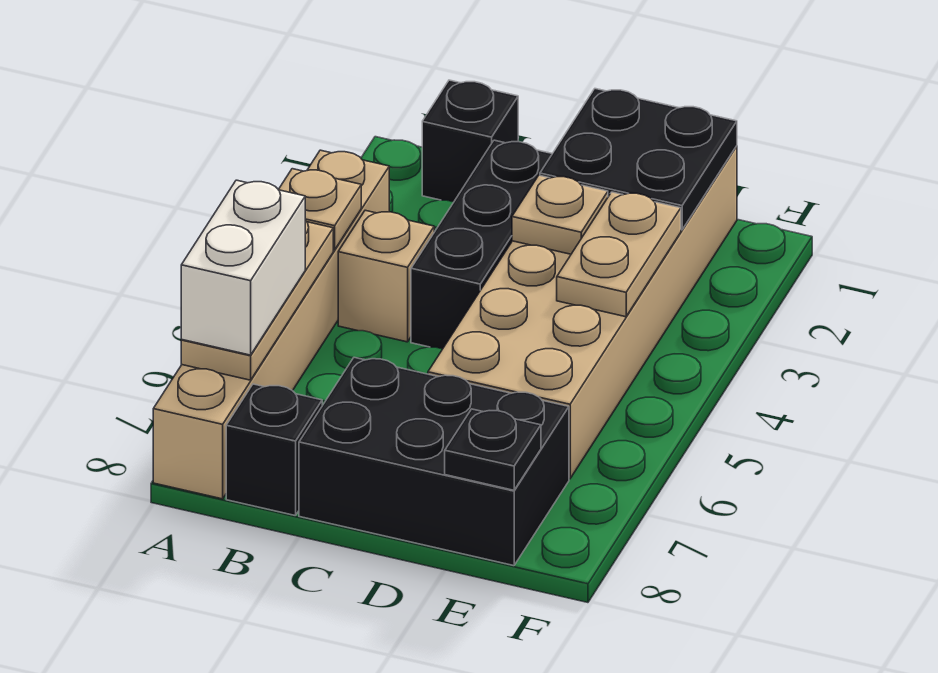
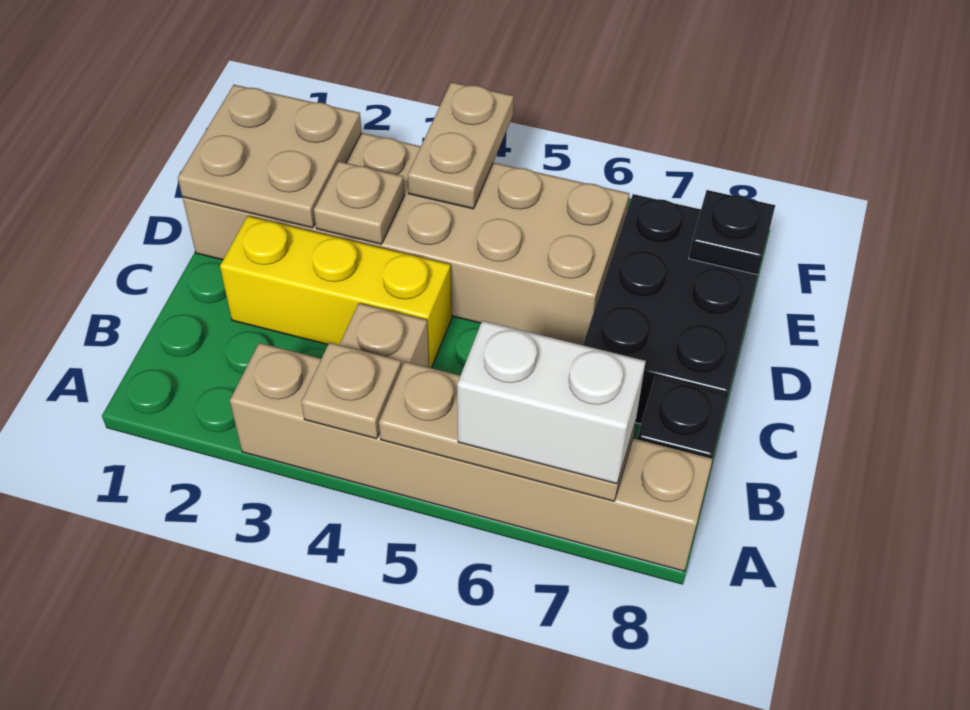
black 1x1 brick [422,80,518,202] -> none
black 1x3 brick [411,140,552,349] -> yellow 1x3 brick [220,216,451,368]
black 2x2 plate [540,89,737,230] -> tan 2x2 plate [178,85,362,228]
tan 1x2 plate [557,192,681,317] -> tan 1x2 plate turned to [408,82,514,209]

